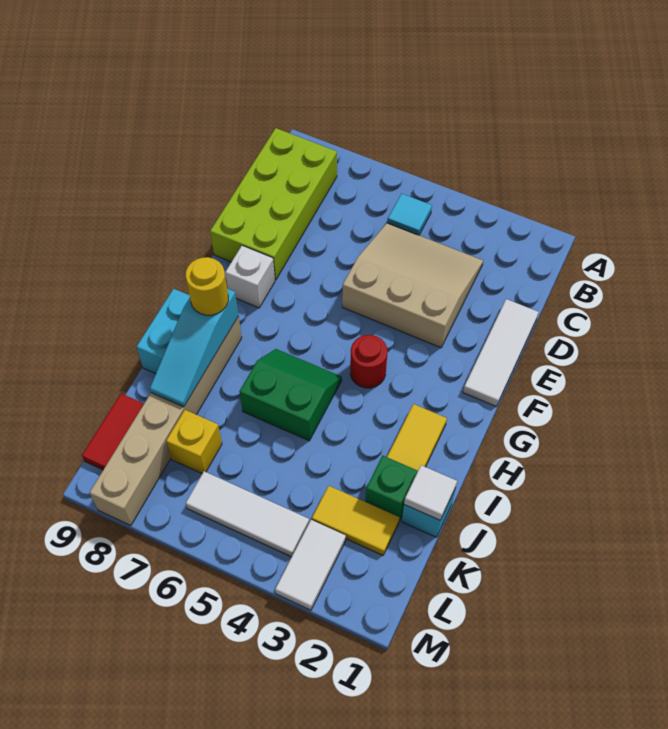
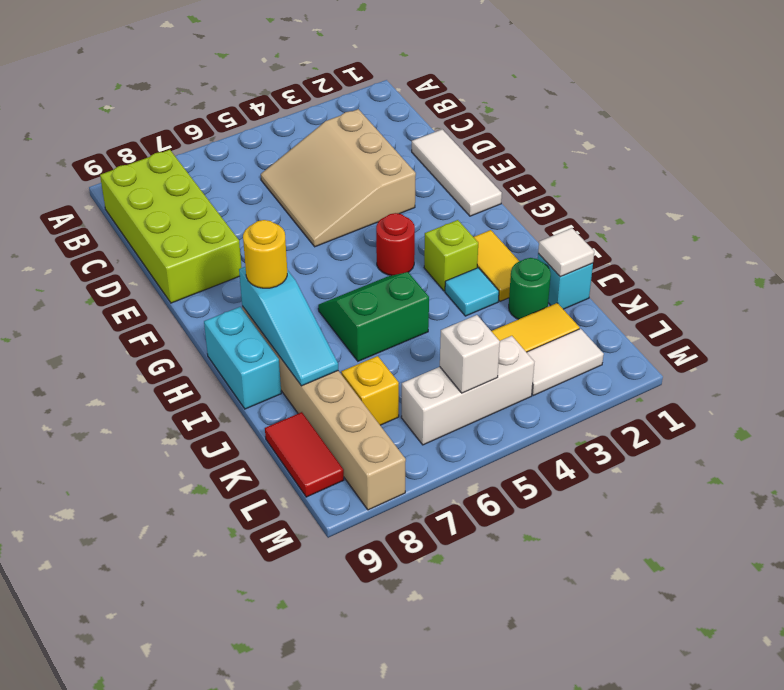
cyan 1x1 tile [388,194,432,235] -> cyan 1x1 tile moved to [445,268,499,316]
tan 3x3 slope [342,223,483,348] -> tan 3x3 slope turned to [261,109,416,247]
white 1x1 brick [225,246,275,308] -> white 1x1 brick moved to [440,315,500,393]
none -> lime 1x1 brick [424,220,478,291]
green 1x1 brick [365,456,418,521] -> green 1x1 round brick [509,258,551,319]
white 1x2 tile [275,520,346,610] -> white 1x2 tile turned to [527,329,604,395]
white 1x3 tile [186,471,309,557] -> white 1x3 brick [401,336,534,445]

